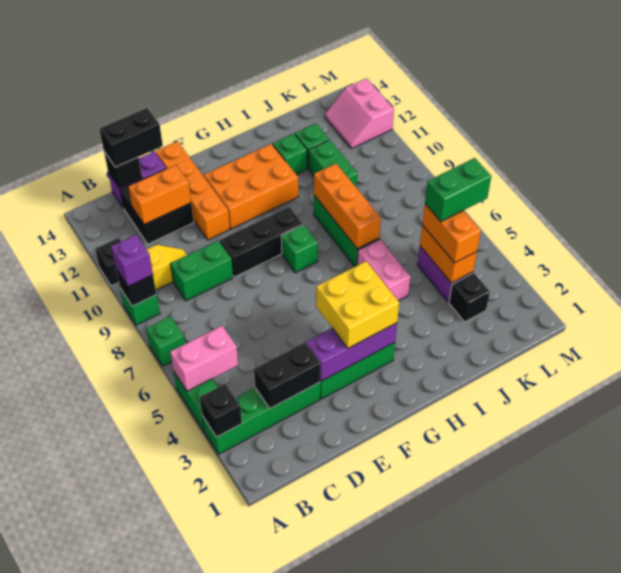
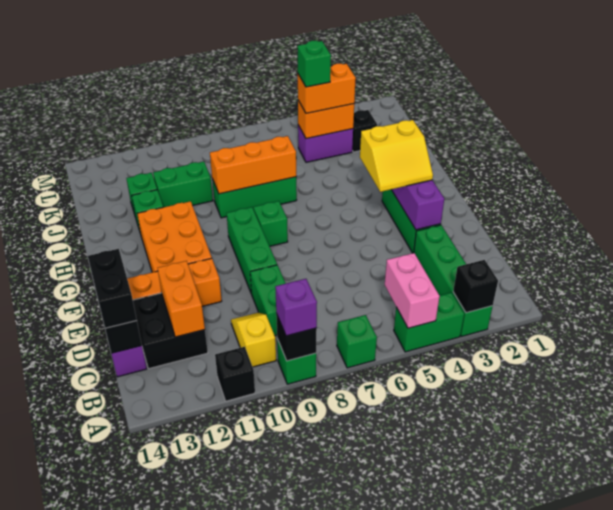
black 1x2 brick [254,342,321,408] -> none
black 1x3 brick [220,207,303,277] -> green 1x3 brick [227,207,277,294]
yellow 2x2 brick [316,261,399,348] -> yellow 2x2 slope [360,120,433,192]
pink 1x2 brick [357,239,410,301] -> none
green 1x2 brick [425,158,491,222] -> green 1x1 brick [297,41,331,87]
pink 2x2 slope [325,78,394,149] -> none

